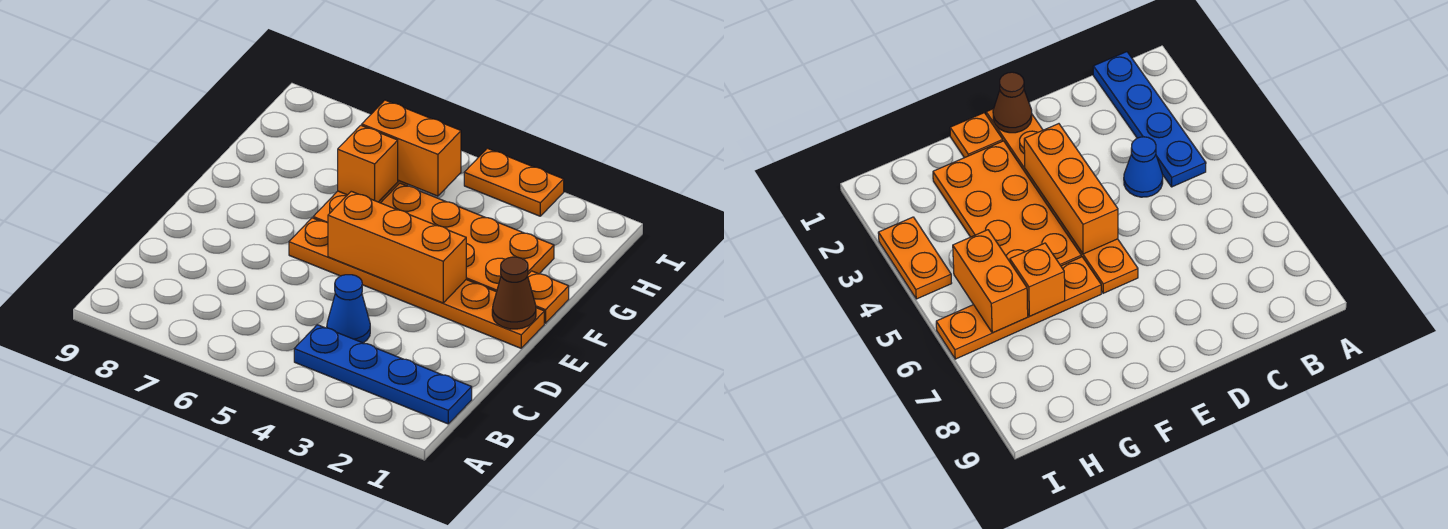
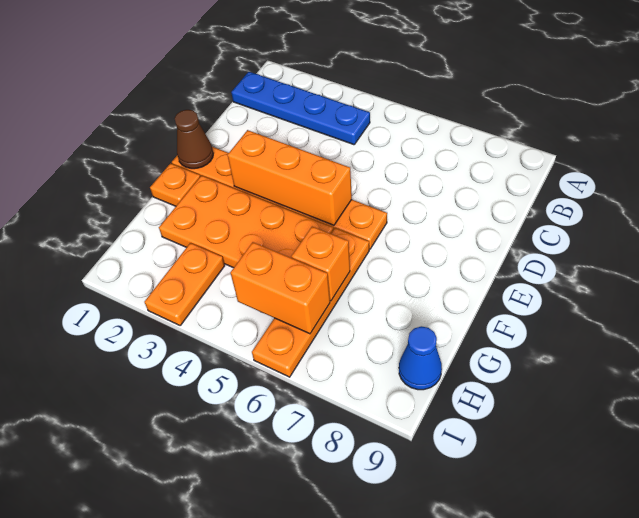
blue 1x1 cone [327,275,370,343] -> blue 1x1 cone moved to [399,326,442,390]
orange 1x2 plate [464,148,564,216] -> orange 1x2 plate turned to [145,243,225,326]

